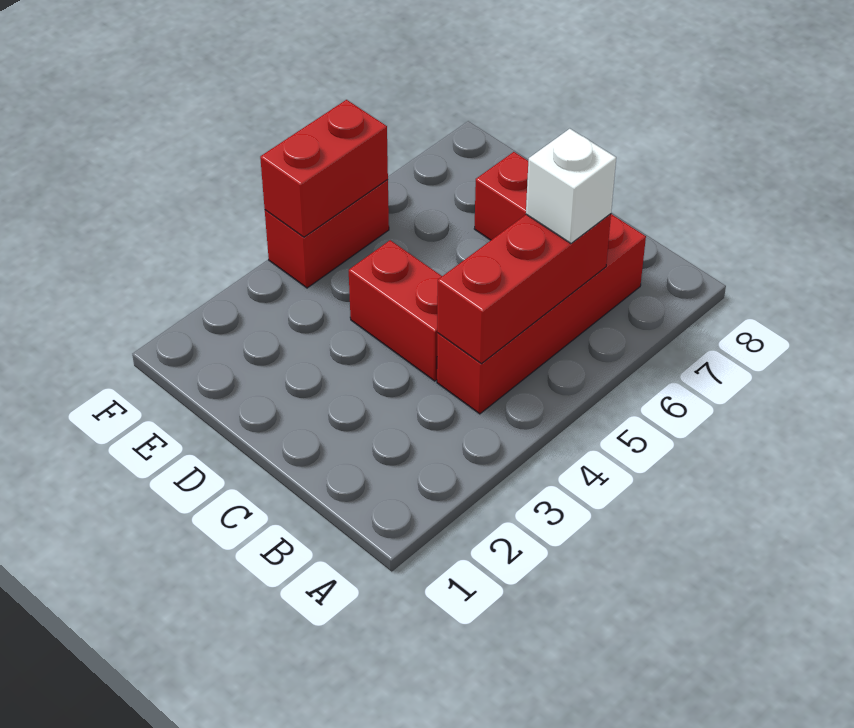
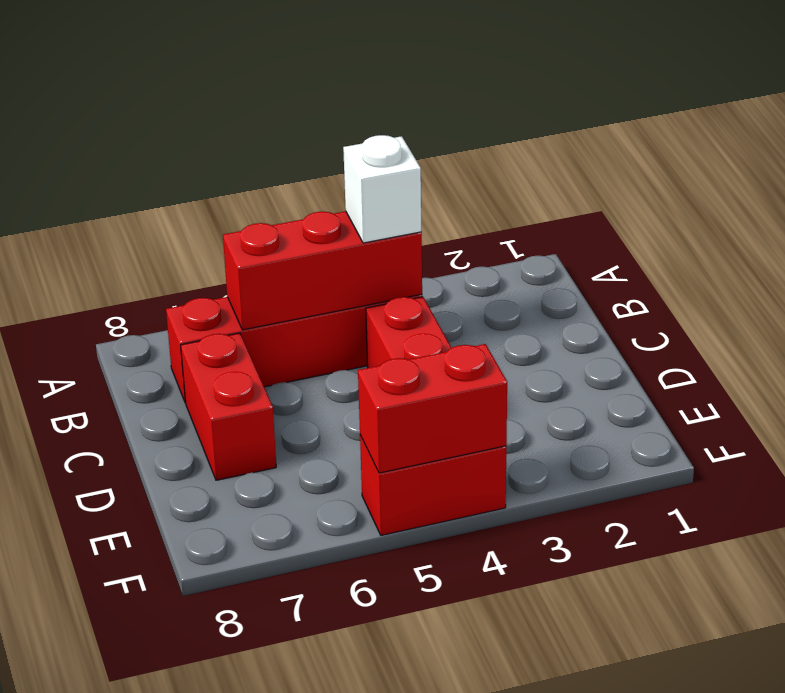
white 1x1 brick [526,129,616,243] -> white 1x1 brick moved to [343,135,421,243]

